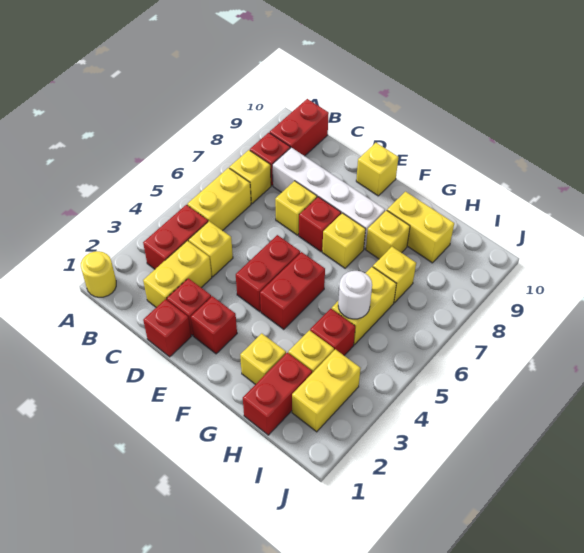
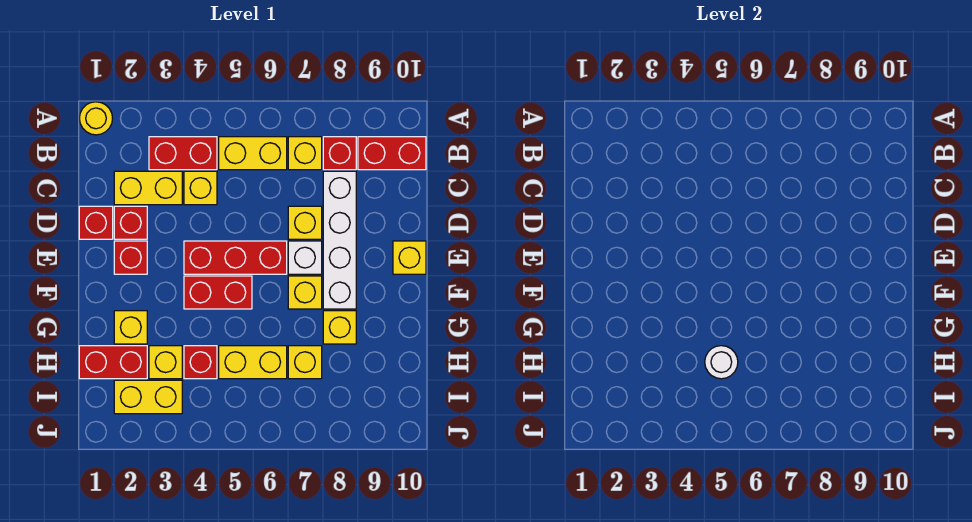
red 1x2 brick [236,235,300,311] -> red 1x3 brick [184,241,287,274]
red 1x1 brick [299,197,341,252] -> white 1x1 brick [288,241,322,274]
yellow 1x2 brick [387,192,454,263] -> none

